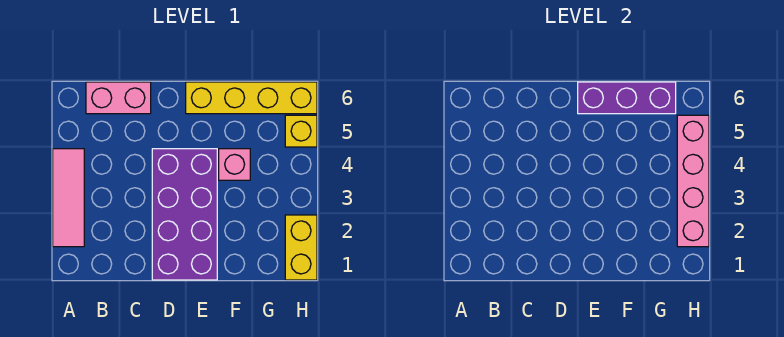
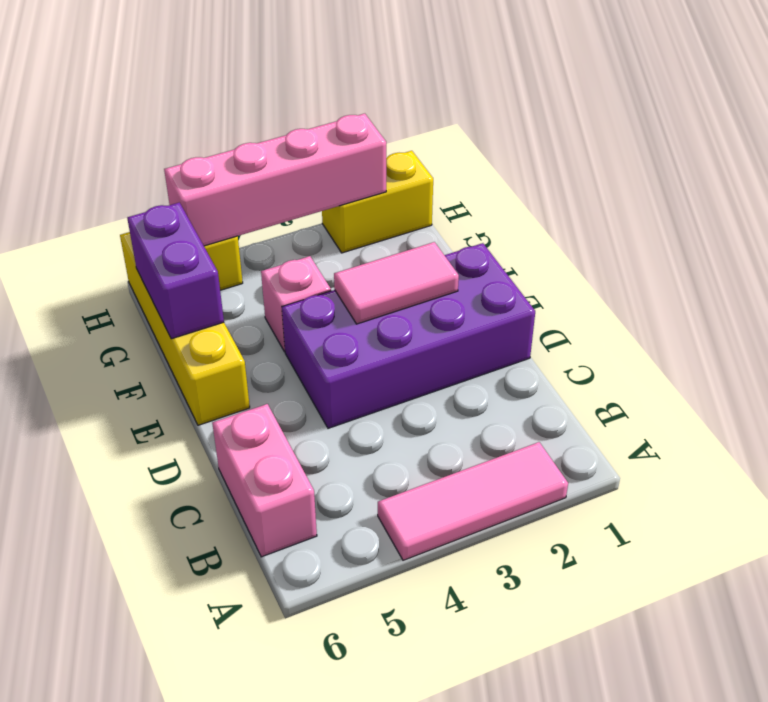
none -> pink 1x2 tile [334,242,459,324]
purple 1x3 brick [578,82,676,114] -> purple 1x2 brick [127,202,224,339]

